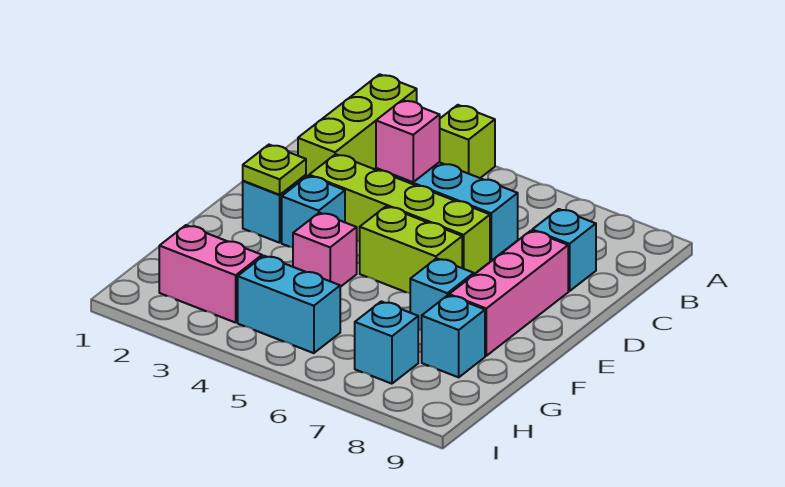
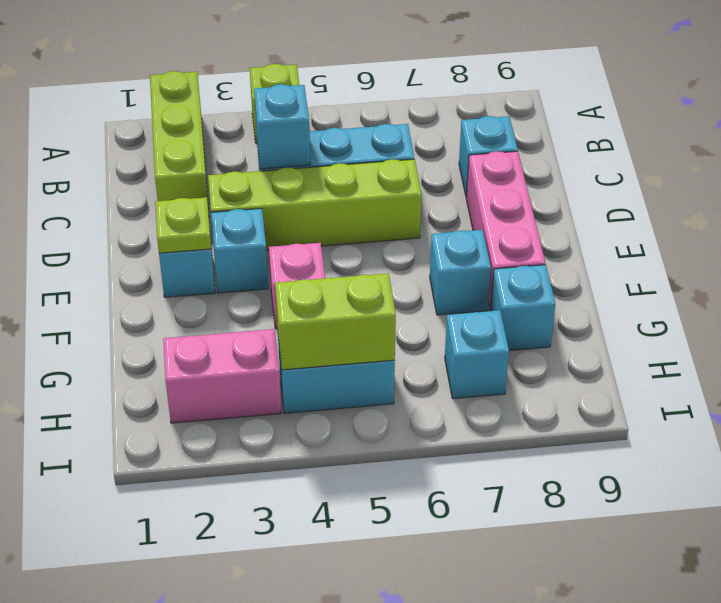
pink 1x1 brick [376,100,440,182] -> cyan 1x1 brick [254,84,310,169]
lime 1x2 brick [360,206,462,293] -> lime 1x2 brick moved to [275,273,396,370]

